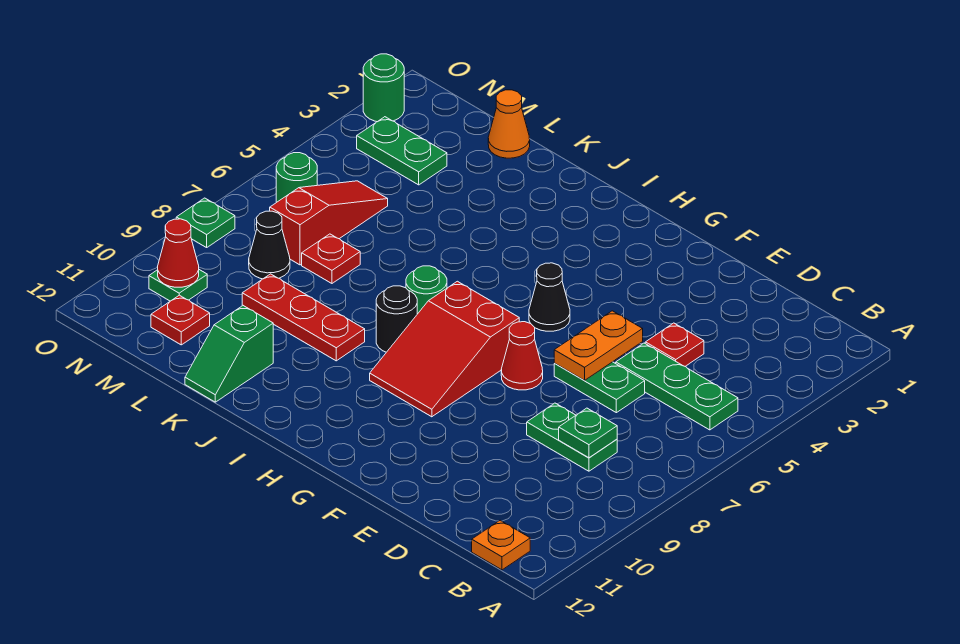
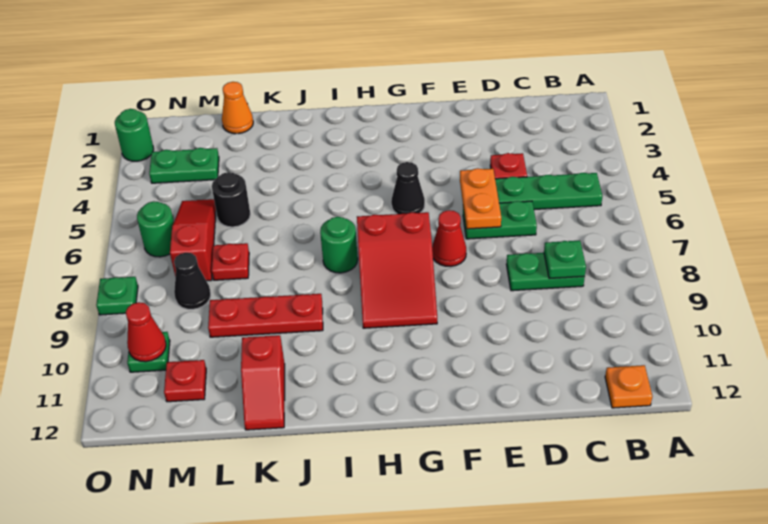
black 1x1 round brick [376,286,417,352] -> black 1x1 round brick moved to [212,172,250,227]
green 1x2 slope [185,306,273,402] -> red 1x2 slope [241,335,285,430]

